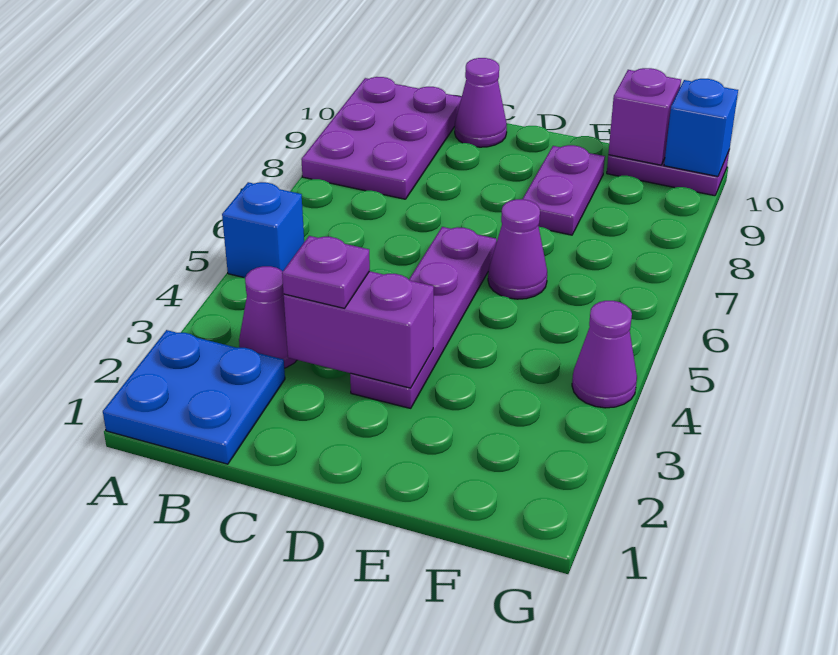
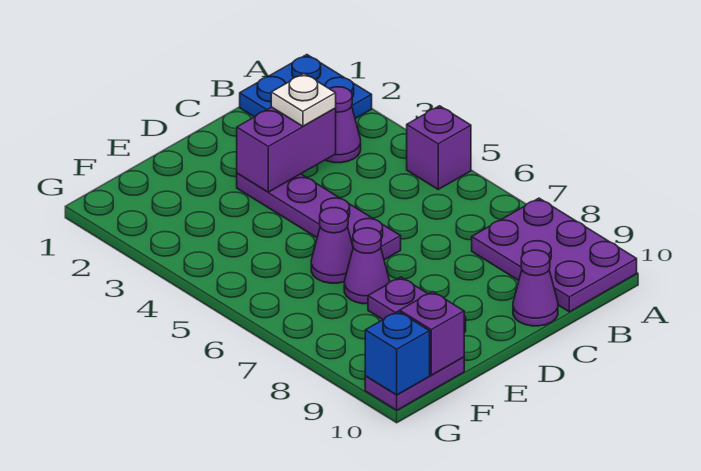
blue 1x1 brick [222,182,304,278] -> purple 1x1 brick [407,106,471,189]
purple 1x1 plate [282,236,370,308] -> white 1x1 plate [271,73,336,126]
purple 1x1 cone [572,301,637,408] -> purple 1x1 cone moved to [344,228,390,304]

